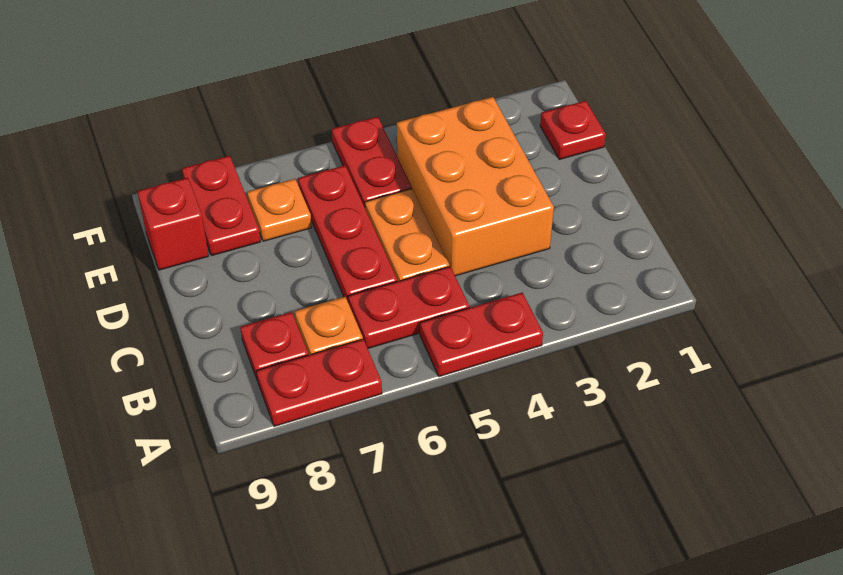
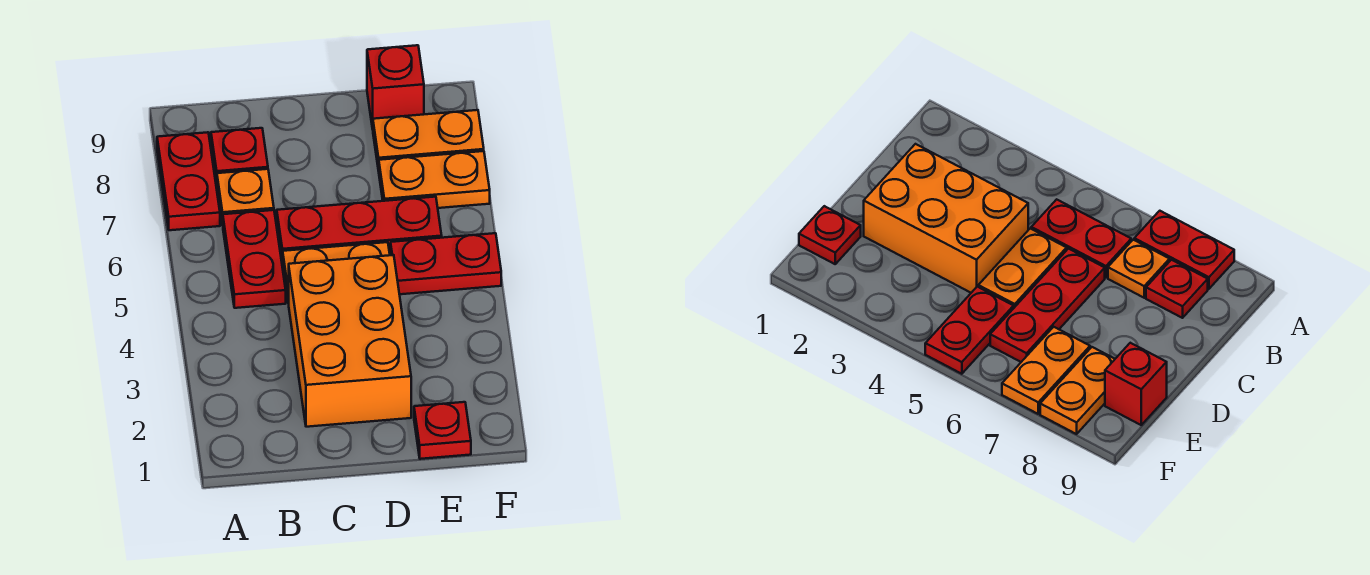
red 1x2 plate [420,293,543,377] -> none
orange 2x3 brick [397,97,554,276] -> orange 2x3 brick turned to [289,255,411,427]
orange 1x1 plate [247,179,312,241] -> orange 1x2 plate [379,151,490,208]
red 1x2 plate [182,156,261,256] -> orange 1x2 plate [373,110,484,171]

